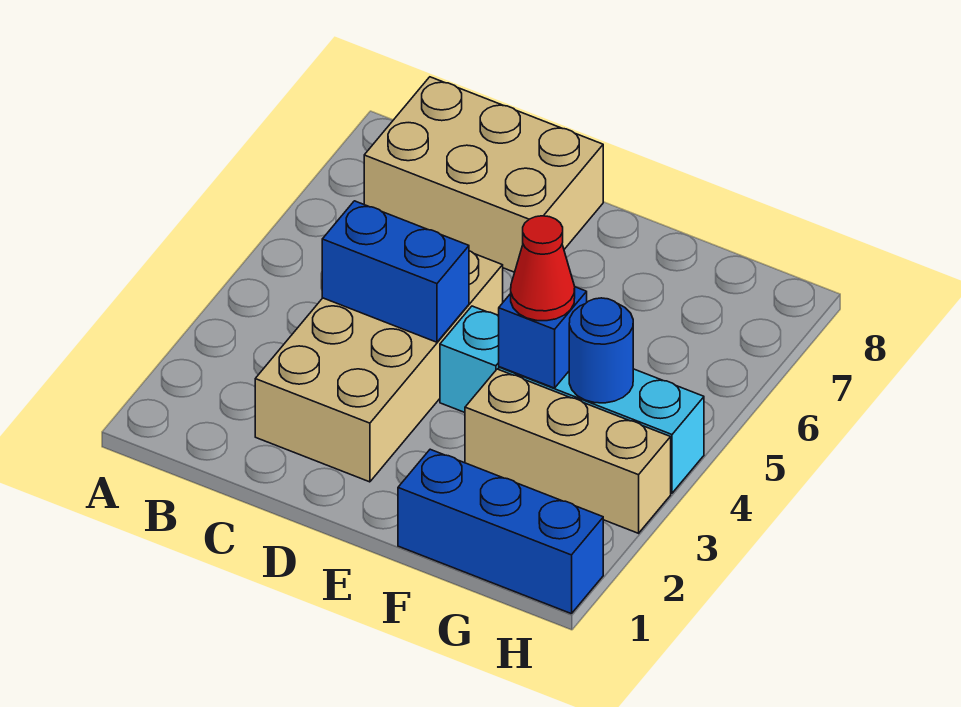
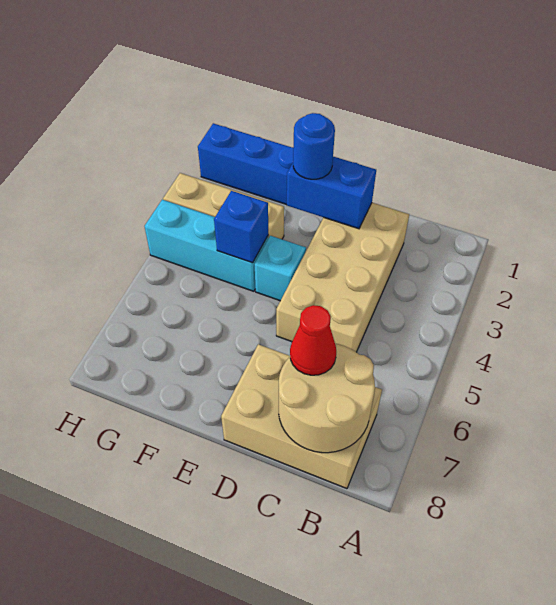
none -> tan 2x2 round brick [279,344,375,453]
blue 1x2 brick [322,201,469,342] -> blue 1x2 brick moved to [287,157,376,229]
red 1x1 cone [511,216,575,321] -> red 1x1 cone moved to [290,305,336,375]
blue 1x1 round brick [569,298,633,403] -> blue 1x1 round brick moved to [293,113,335,179]

